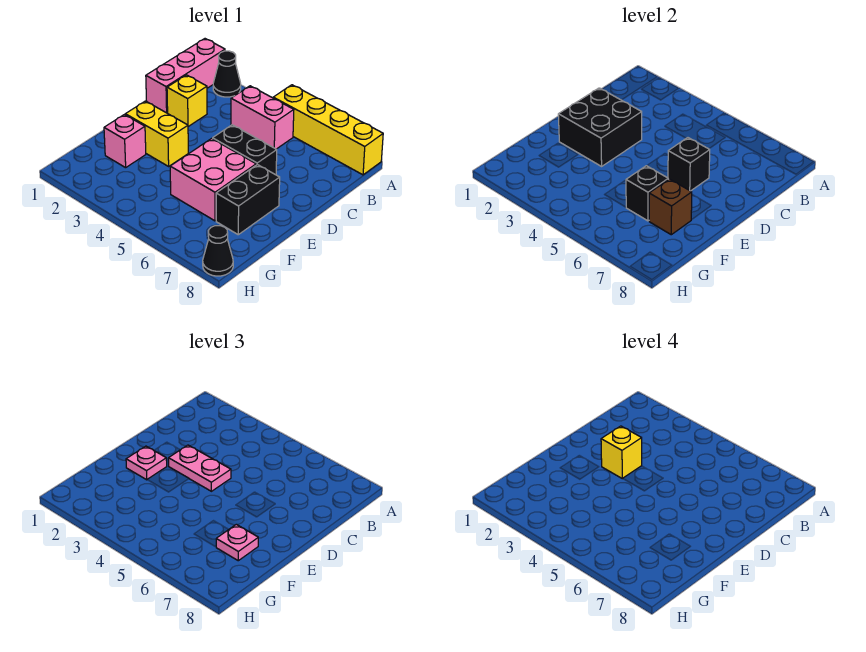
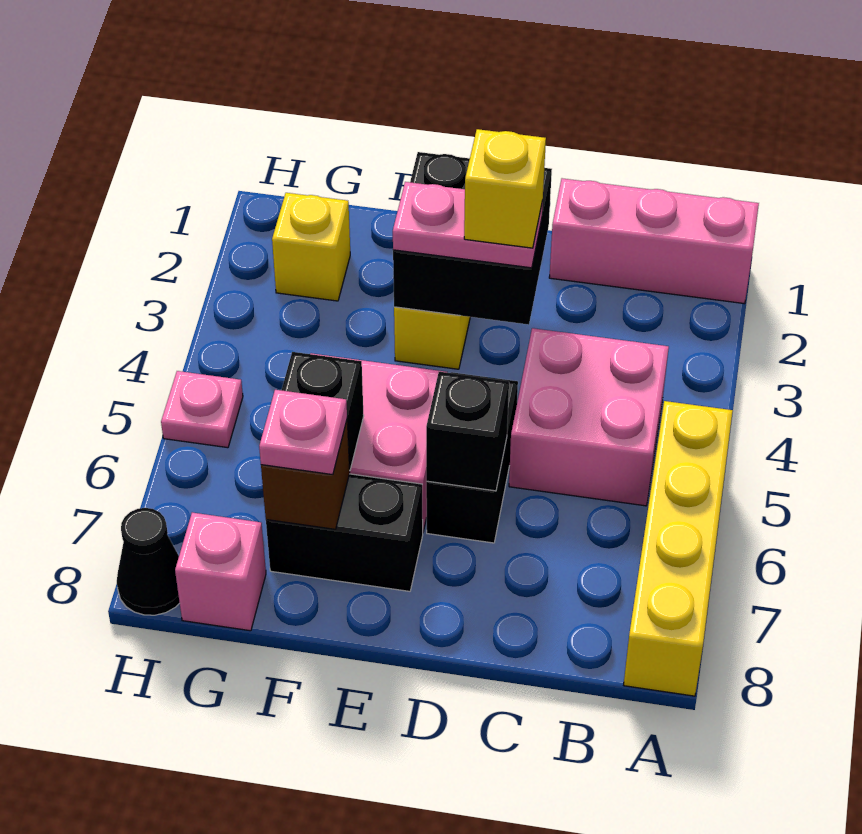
black 1x1 cone [213,51,241,97] -> none
pink 1x2 brick [231,86,294,149] -> pink 2x2 brick [509,328,669,506]
yellow 1x1 brick [167,75,207,127] -> yellow 1x1 brick moved to [272,193,350,301]
pink 1x2 plate [168,445,231,491] -> pink 1x2 plate turned to [393,182,543,268]
pink 1x1 plate [126,446,167,480] -> pink 1x1 plate moved to [161,371,243,448]
pink 1x1 brick [104,115,146,168] -> pink 1x1 brick moved to [175,513,266,631]

